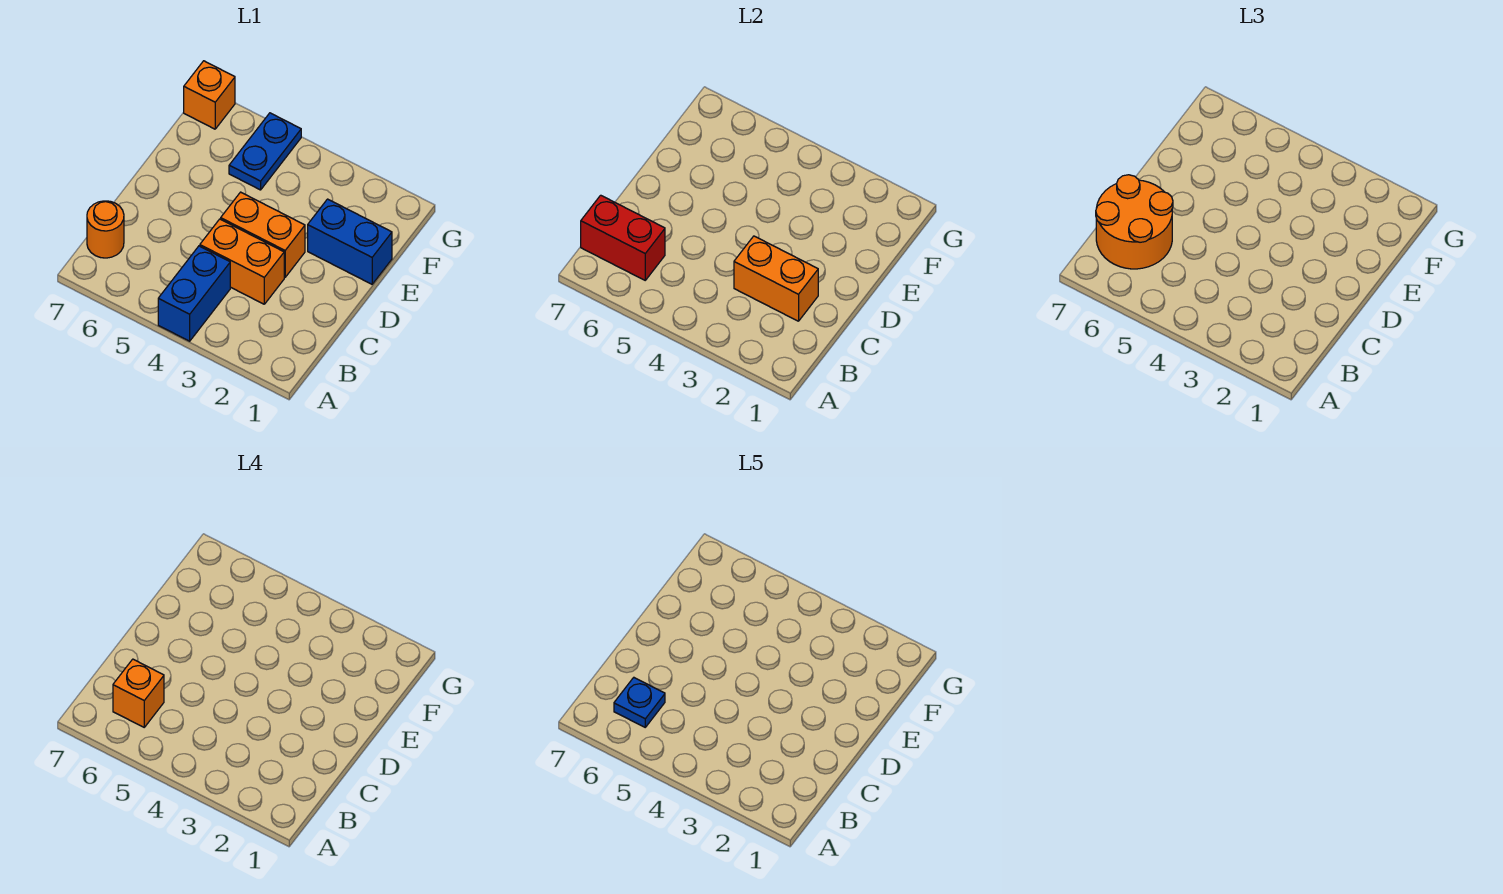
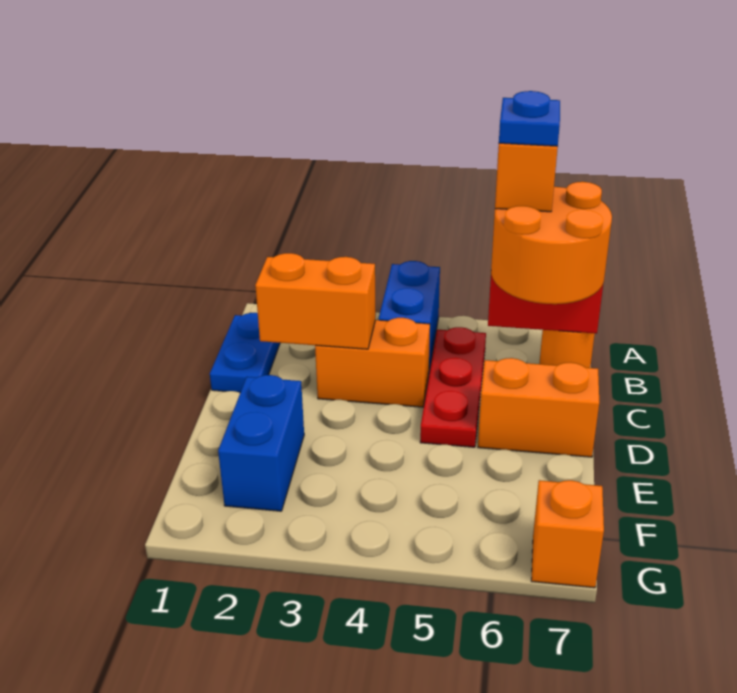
none -> red 1x3 plate [420,327,486,447]
orange 1x2 brick [221,192,305,277] -> orange 1x2 brick moved to [478,358,599,457]
blue 1x2 brick [308,199,392,284] -> blue 1x2 brick turned to [218,375,304,511]
blue 1x2 plate [229,113,301,190] -> blue 1x2 plate moved to [210,313,280,393]

